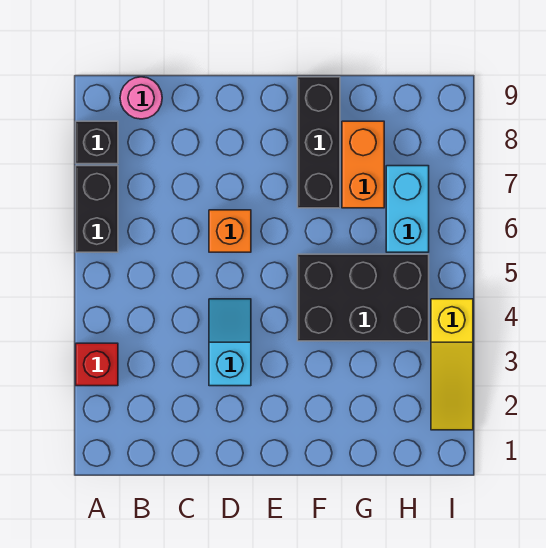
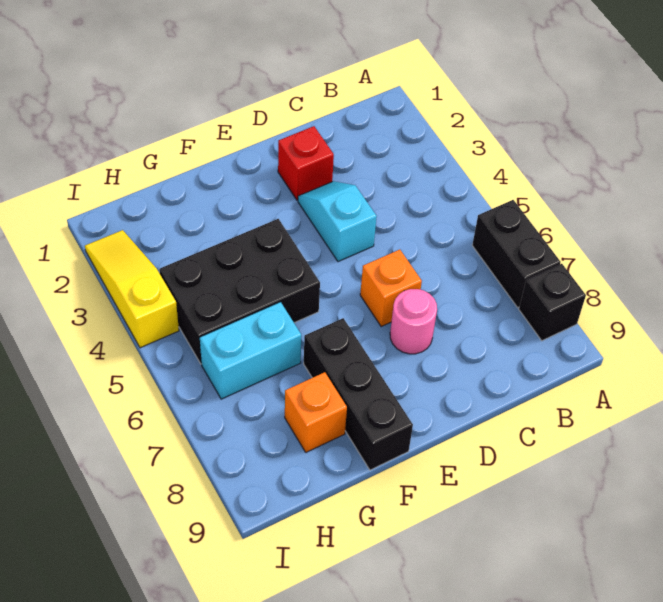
red 1x1 brick [76,343,118,386] -> red 1x1 brick moved to [278,126,334,200]
pink 1x1 round brick [120,77,162,119] -> pink 1x1 round brick moved to [390,289,437,354]
cyan 1x2 slope [209,299,251,386] -> cyan 1x2 slope turned to [298,181,377,262]
orange 1x2 brick [342,121,384,208] -> orange 1x1 brick [285,372,347,452]
cyan 1x2 brick [386,166,429,252] -> cyan 1x2 brick turned to [200,302,301,399]

